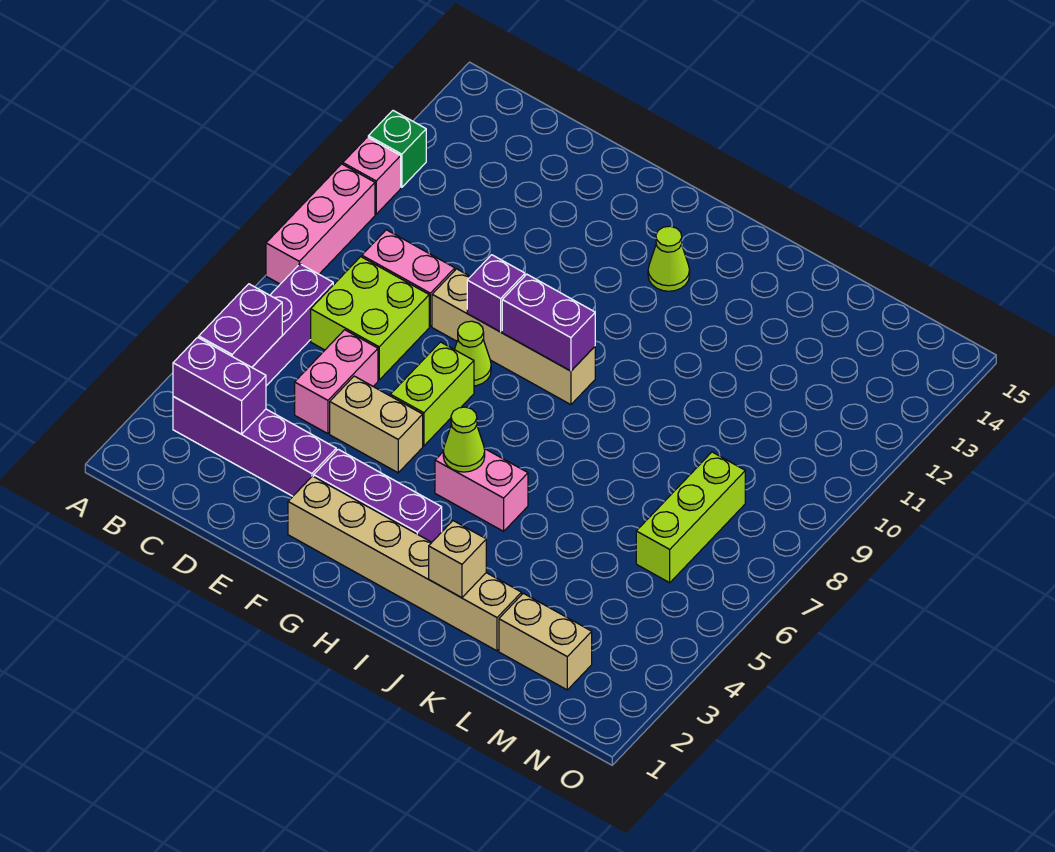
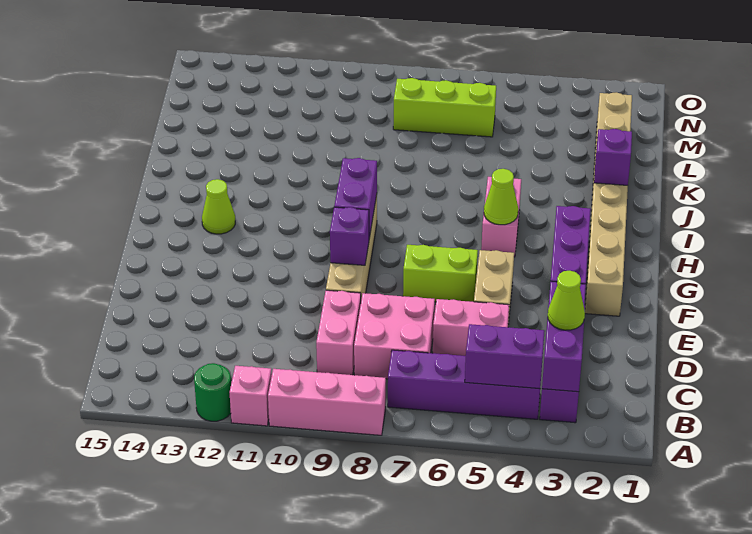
green 1x1 brick [368,111,426,187] -> green 1x1 round brick [194,363,231,421]
lime 2x2 brick [311,257,429,380] -> pink 2x2 brick [354,293,435,379]
lime 1x1 cone [454,321,491,386] -> lime 1x1 cone moved to [548,271,585,330]
tan 1x1 brick [429,521,486,598] -> purple 1x1 brick [594,129,632,185]

